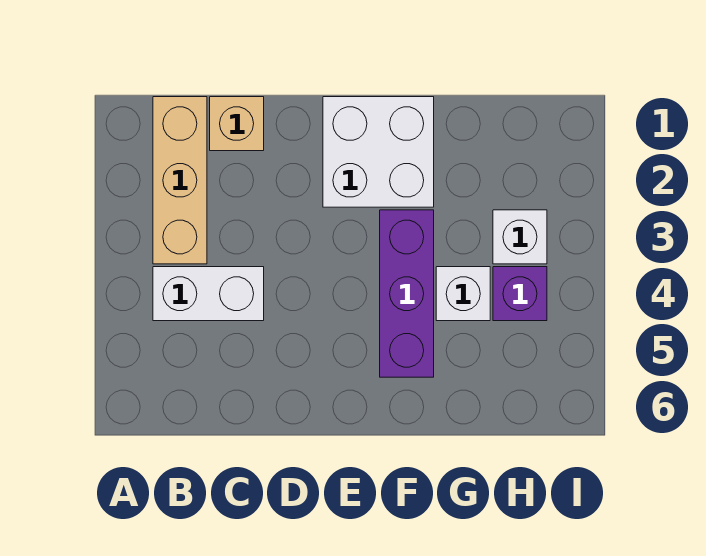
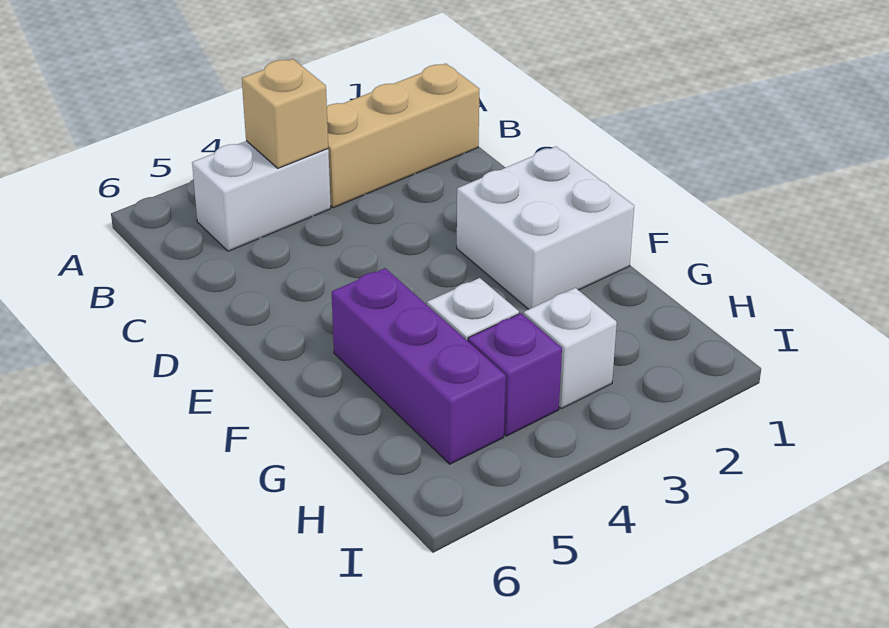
white 1x2 brick [153,267,264,321] -> white 1x2 brick turned to [192,141,331,251]
tan 1x1 brick [210,97,264,151] -> tan 1x1 brick moved to [242,59,328,168]
purple 1x3 brick [380,210,434,377] -> purple 1x3 brick turned to [332,268,506,464]

